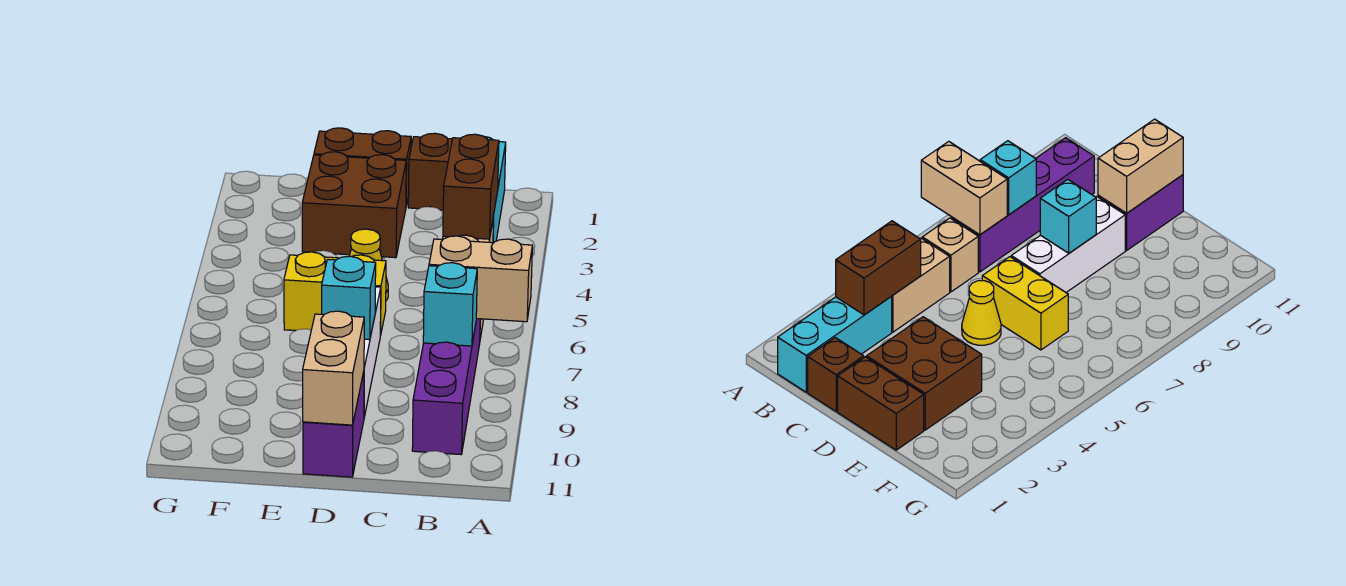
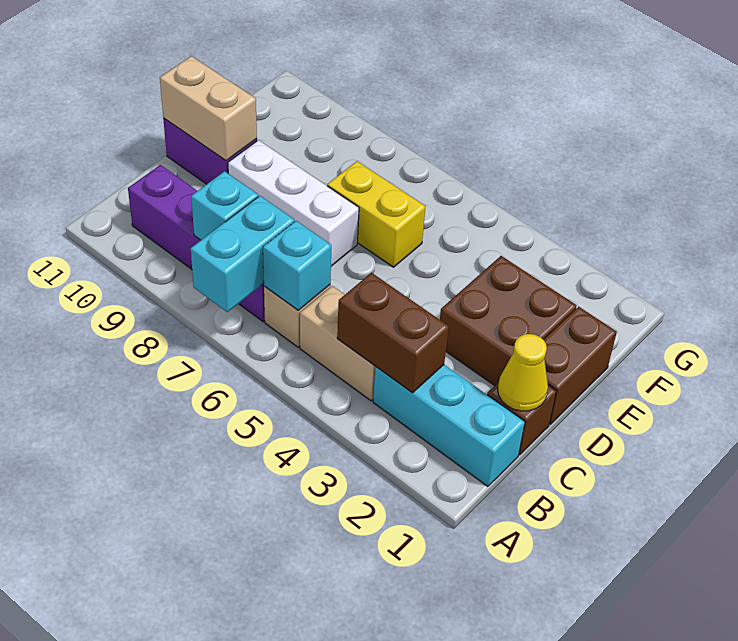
tan 1x2 brick [429,236,532,322] -> cyan 1x2 brick [191,196,294,312]
yellow 1x1 cone [350,229,388,301] -> yellow 1x1 cone moved to [498,334,548,411]
yellow 1x2 brick [284,252,386,336] -> yellow 1x2 brick turned to [327,161,426,267]
cyan 1x1 brick [322,256,376,340] -> cyan 1x1 brick moved to [263,221,331,311]

